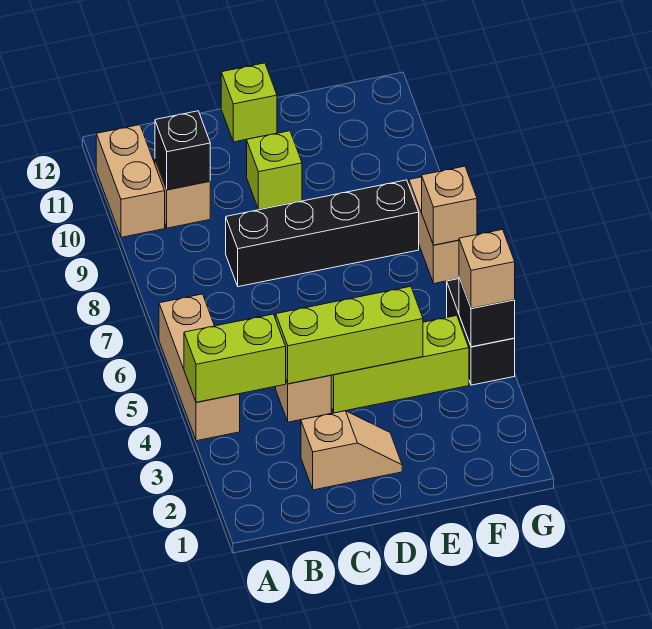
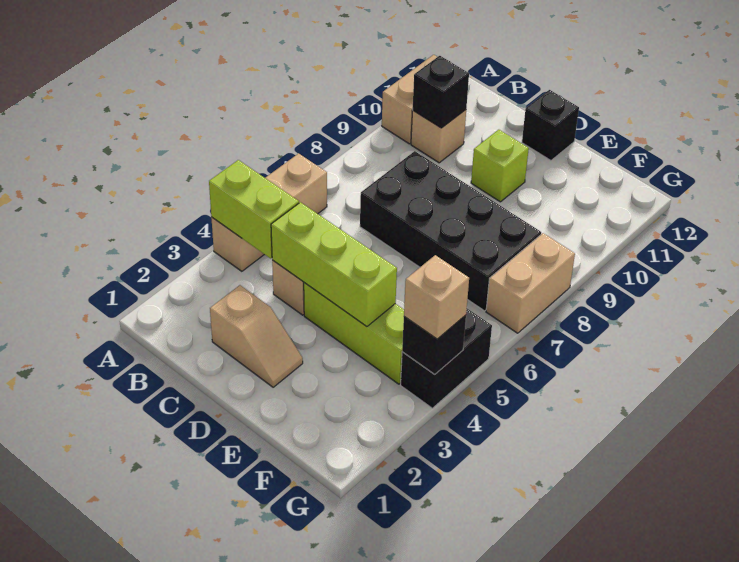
black 1x4 brick [226,180,419,287] -> black 2x4 brick [360,151,541,311]
lime 1x1 brick [221,63,277,142] -> black 1x1 brick [522,90,579,160]
tan 1x1 brick [422,166,477,245] -> none

